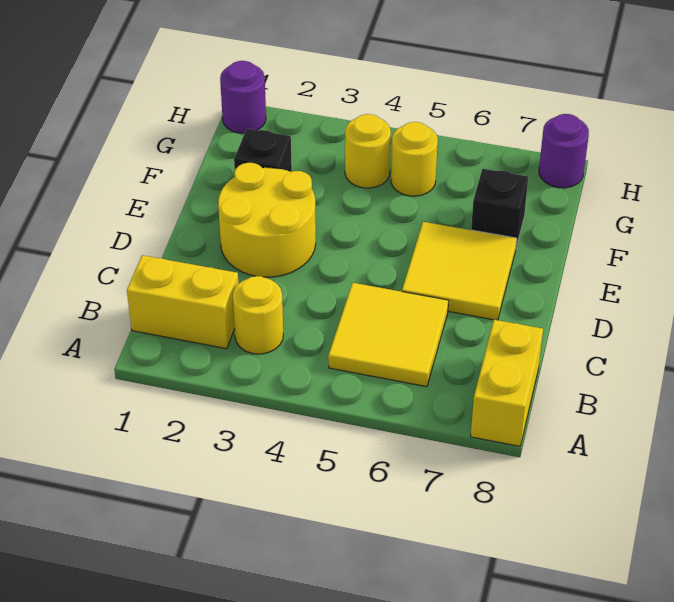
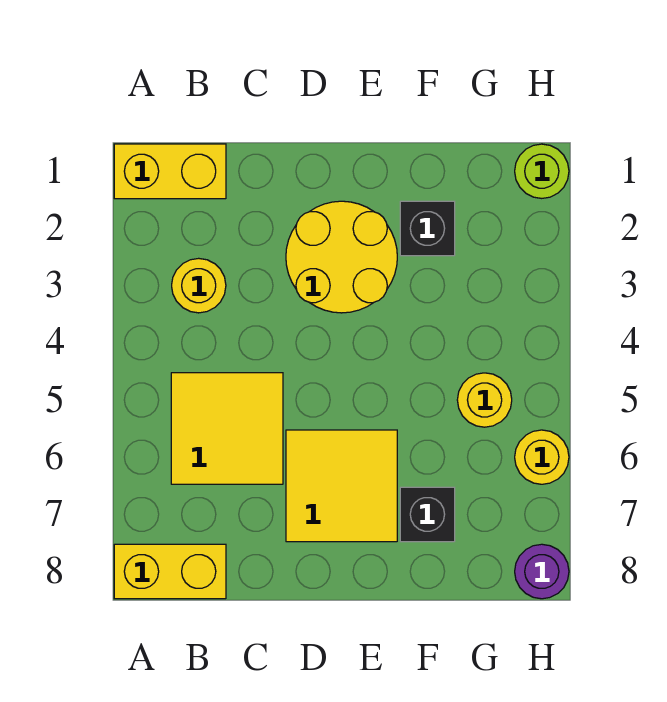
yellow 1x2 brick [127,255,239,349] -> yellow 1x2 brick turned to [114,144,226,199]
yellow 1x1 round brick [345,114,391,188] -> yellow 1x1 round brick moved to [515,430,569,484]
purple 1x1 round brick [220,61,266,133] -> lime 1x1 round brick [515,144,569,198]

